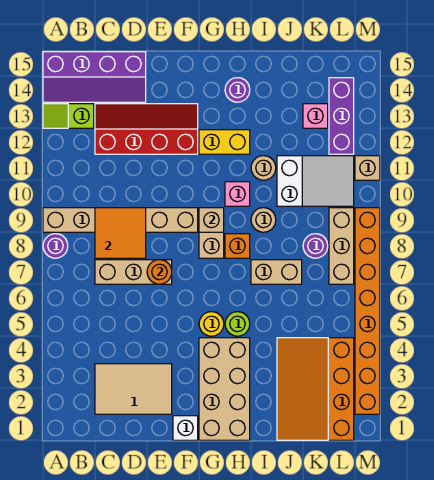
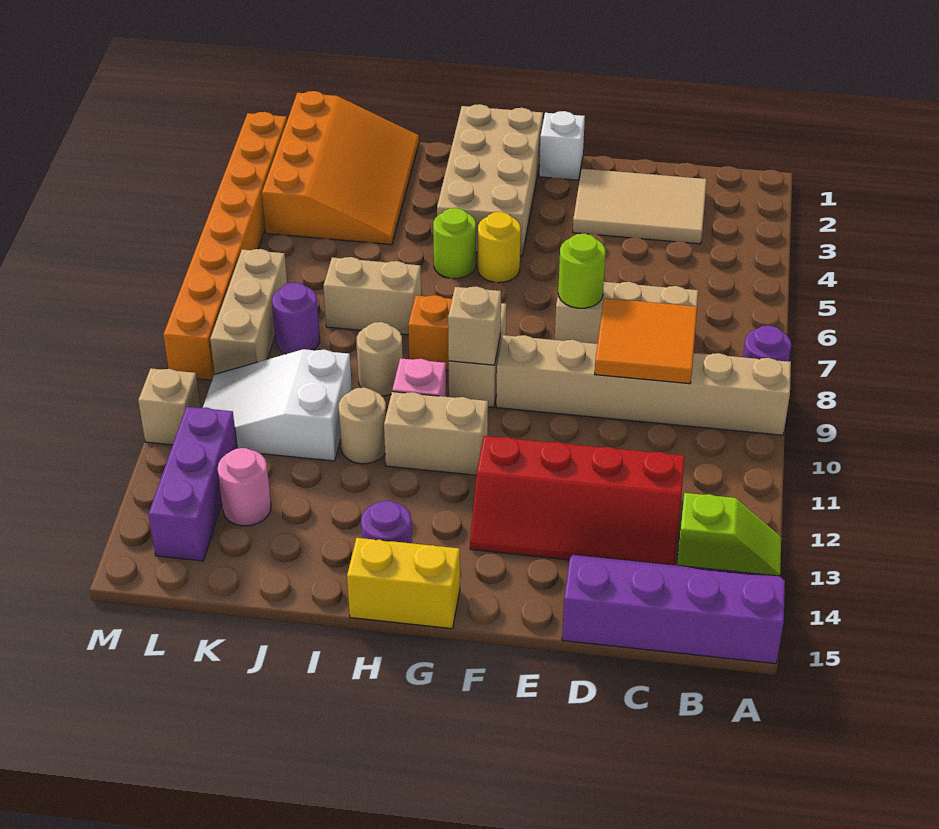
orange 1x1 round brick [147,260,172,284] -> lime 1x1 round brick [558,234,606,308]
none -> tan 1x2 brick [384,392,488,475]
yellow 1x2 brick [199,130,250,154] -> yellow 1x2 brick moved to [347,538,460,629]
pink 1x1 brick [303,104,328,128] -> pink 1x1 round brick [218,448,271,526]

